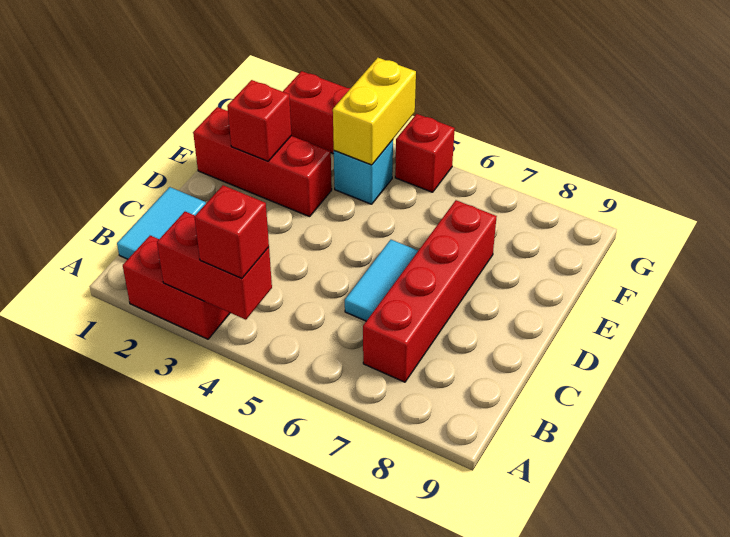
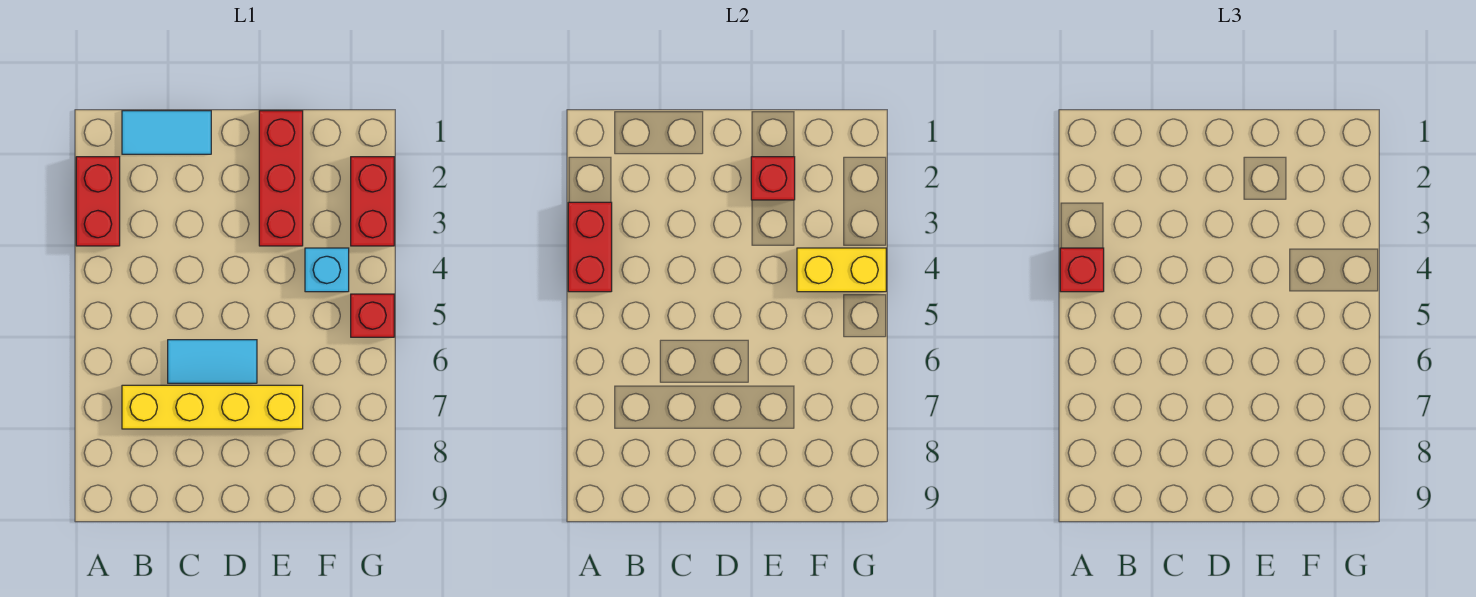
red 1x4 brick [363,200,497,382] -> yellow 1x4 brick [122,385,303,429]

